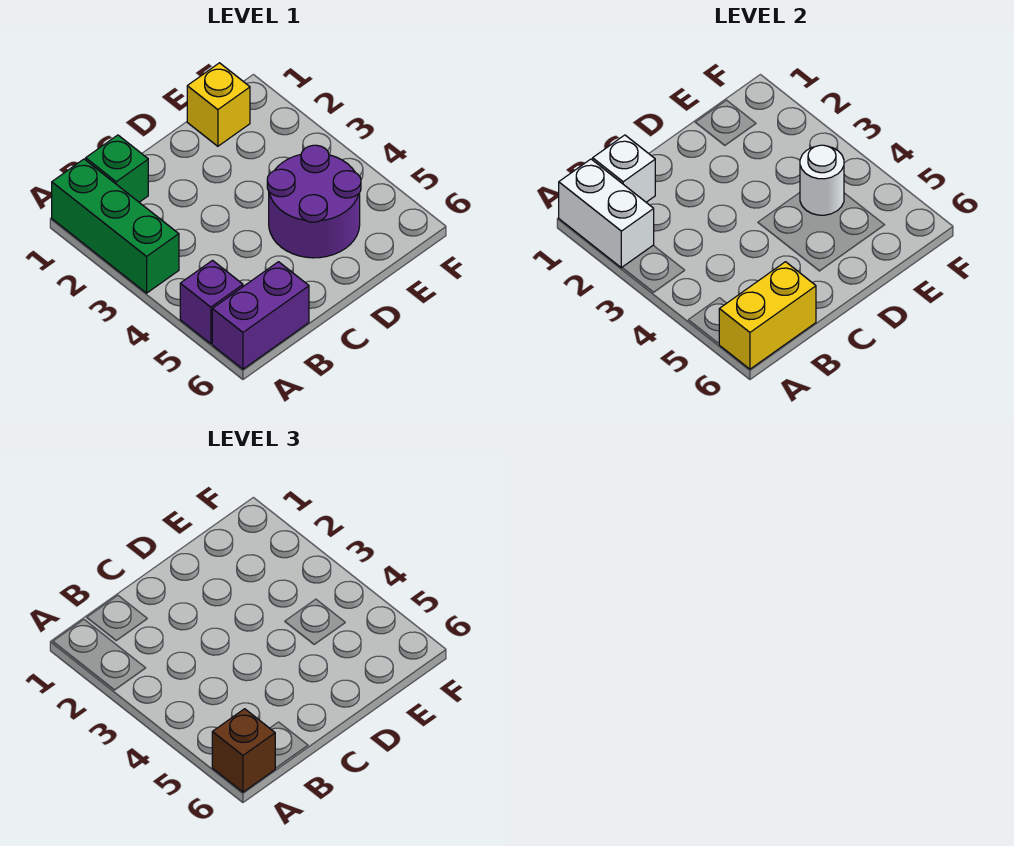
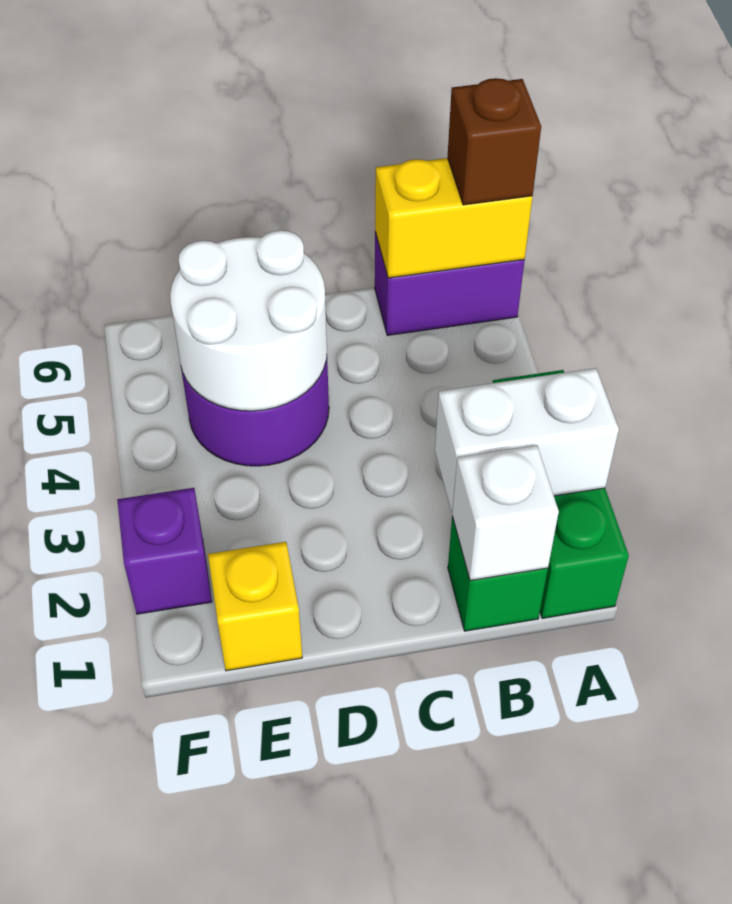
white 1x2 brick [559,159,654,268] -> white 1x2 brick turned to [435,368,619,512]
purple 1x1 brick [180,261,243,344] -> purple 1x1 brick moved to [117,488,212,614]
white 1x1 round brick [800,145,844,215] -> white 2x2 round brick [170,230,327,411]

